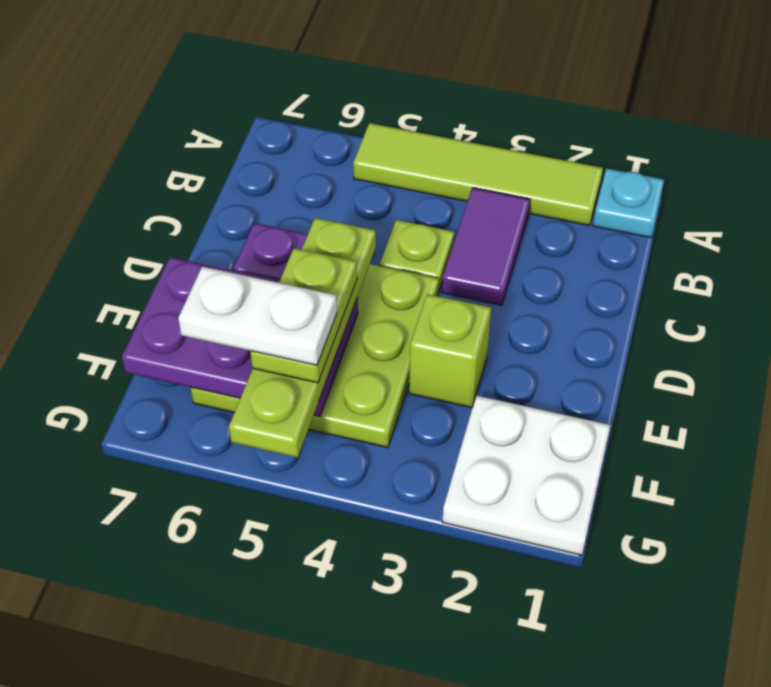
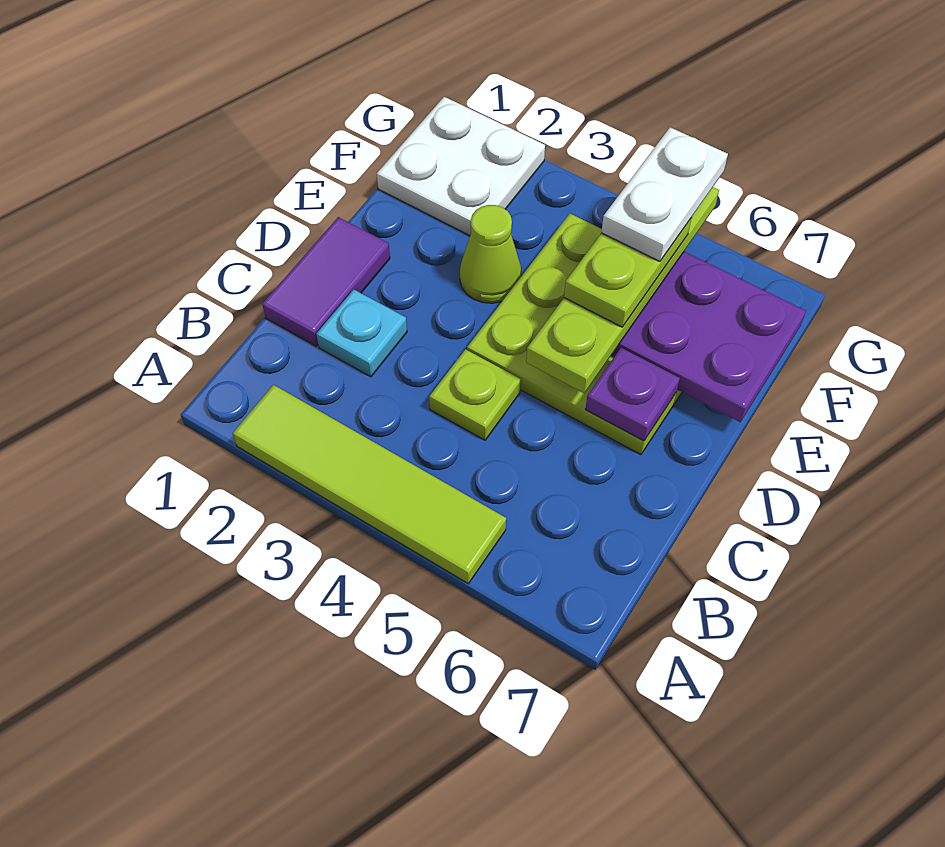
cyan 1x1 plate [593,168,664,238] -> cyan 1x1 plate moved to [316,289,407,377]
purple 1x2 tile [442,188,530,305] -> purple 1x2 tile moved to [262,217,390,346]
lime 1x1 brick [409,294,491,408] -> lime 1x1 cone [460,205,521,303]
white 1x2 plate [178,267,337,365] -> white 1x2 plate turned to [601,127,728,261]

